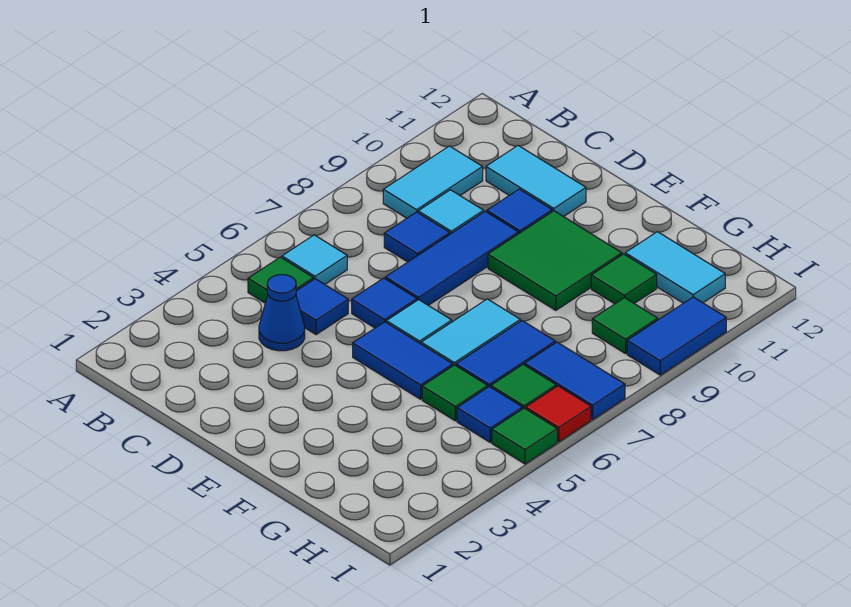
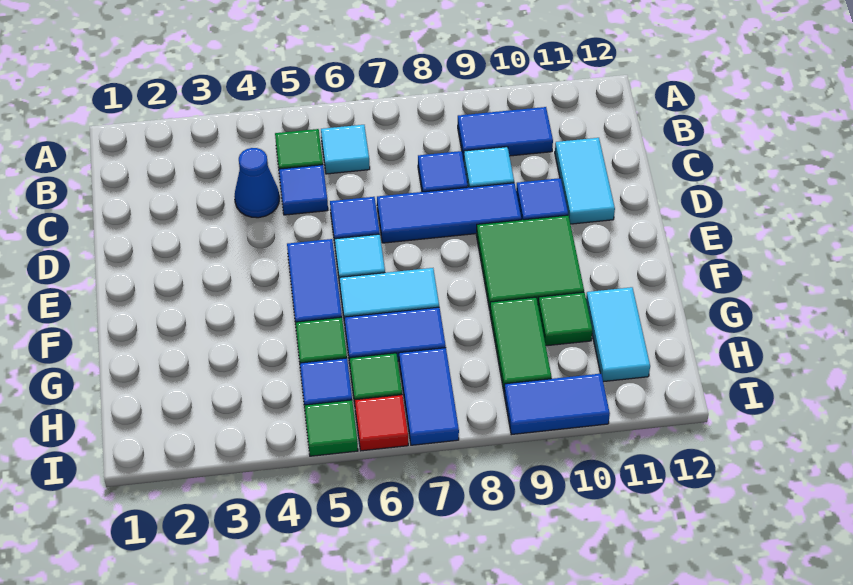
cyan 1x2 tile [383,146,483,218] -> blue 1x2 tile [458,107,553,160]
green 1x1 tile [592,298,658,354] -> green 1x2 tile [490,297,552,391]

